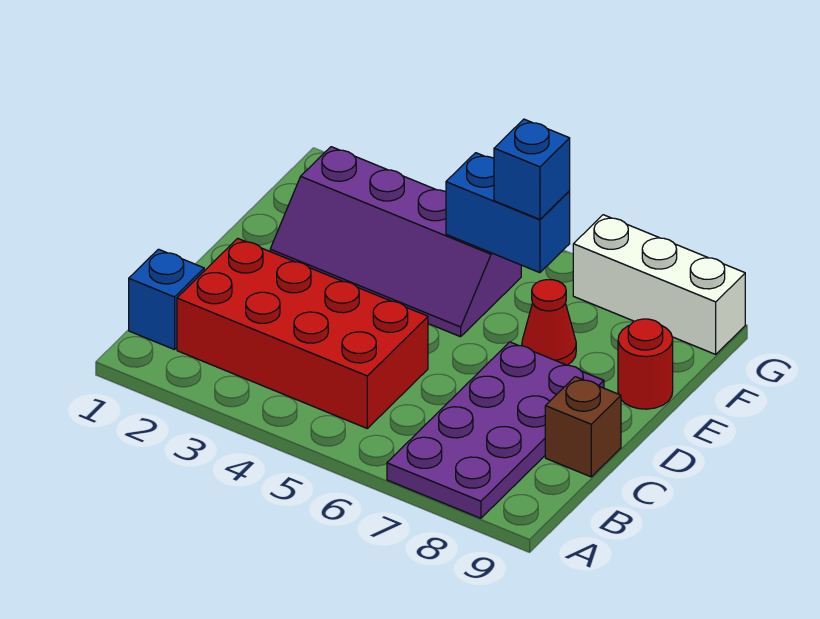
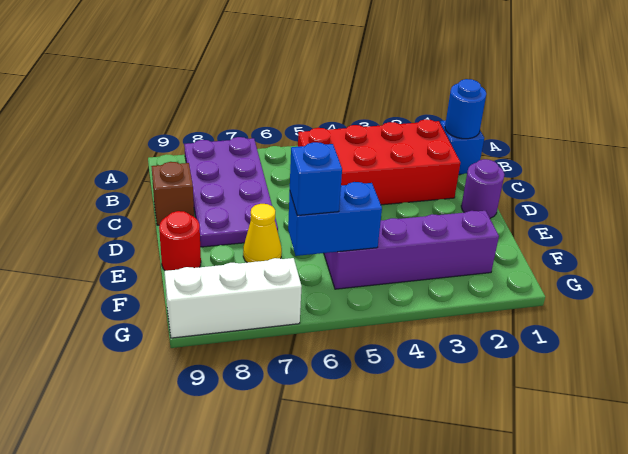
none -> blue 1x1 round brick [445,79,486,139]
none -> purple 1x1 round brick [461,159,505,218]
red 1x1 cone [522,280,576,365] -> yellow 1x1 cone [243,204,282,263]

